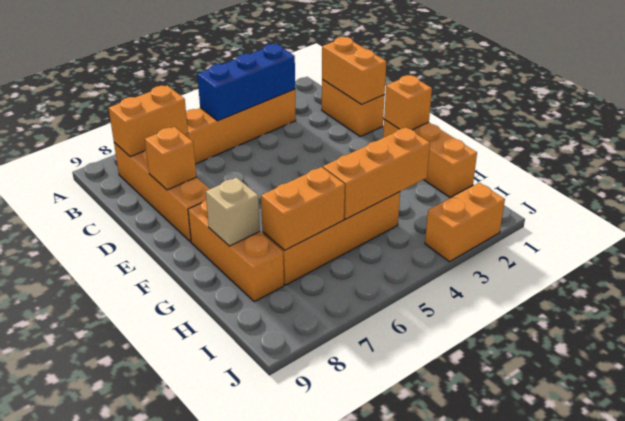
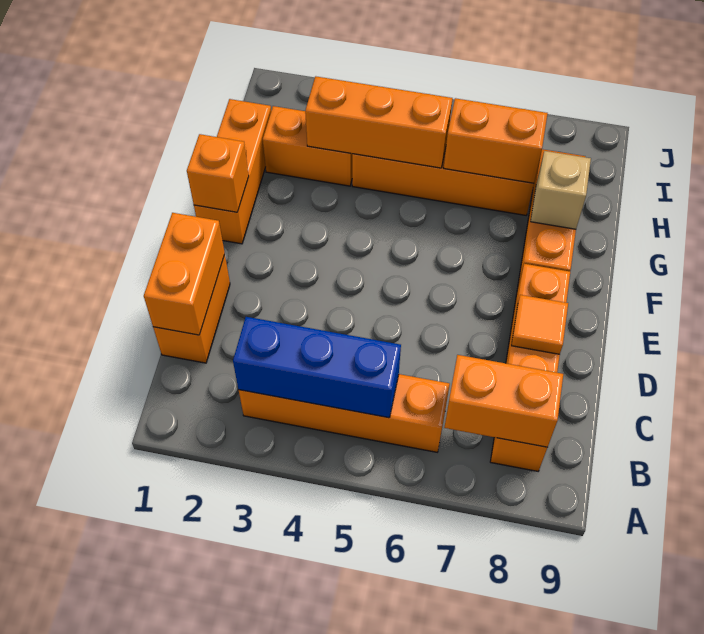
orange 1x1 brick [145,127,196,190] -> orange 1x1 tile [511,295,568,354]
orange 1x2 brick [425,183,505,262] -> orange 1x2 brick moved to [263,106,352,186]

